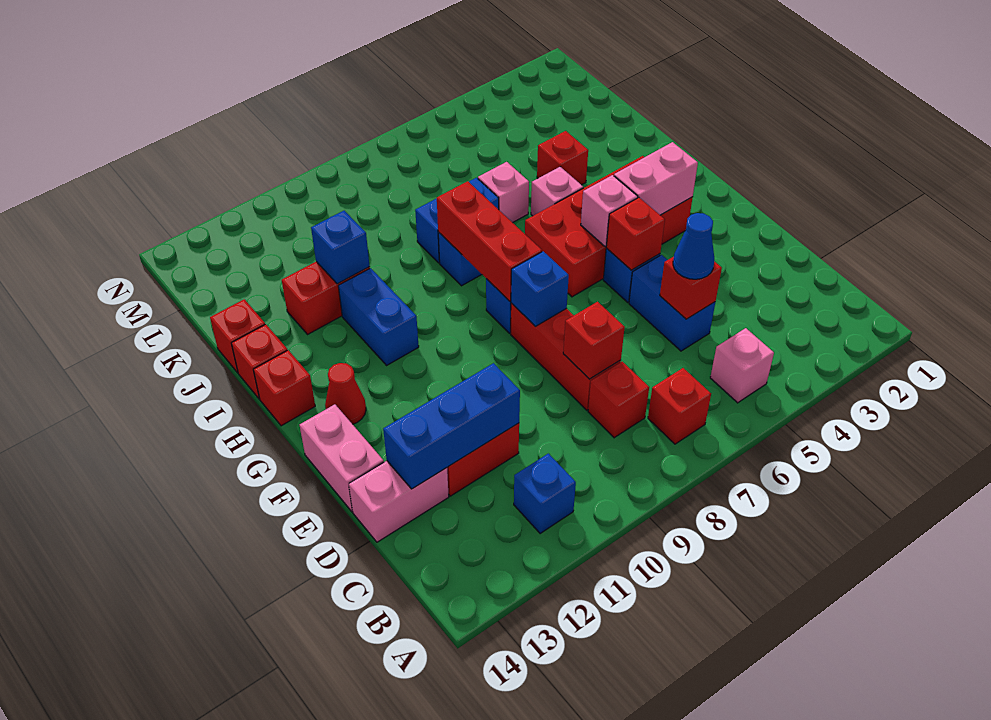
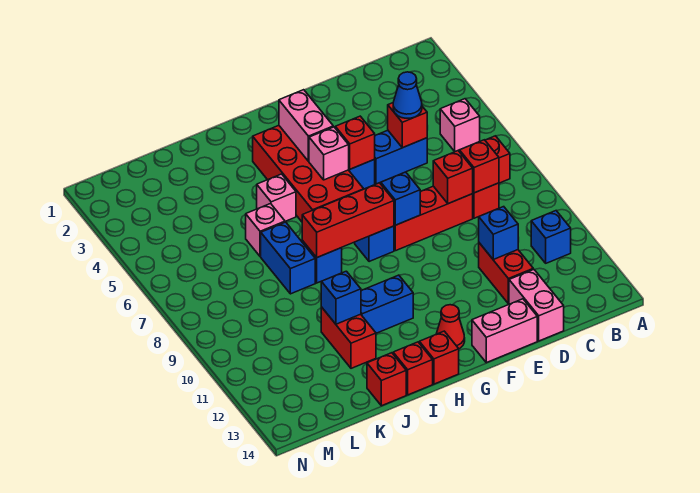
blue 1x3 brick [383,363,520,489] -> blue 1x1 brick [479,207,518,259]
red 1x1 brick [537,131,588,185] -> red 1x1 brick moved to [460,140,499,193]

